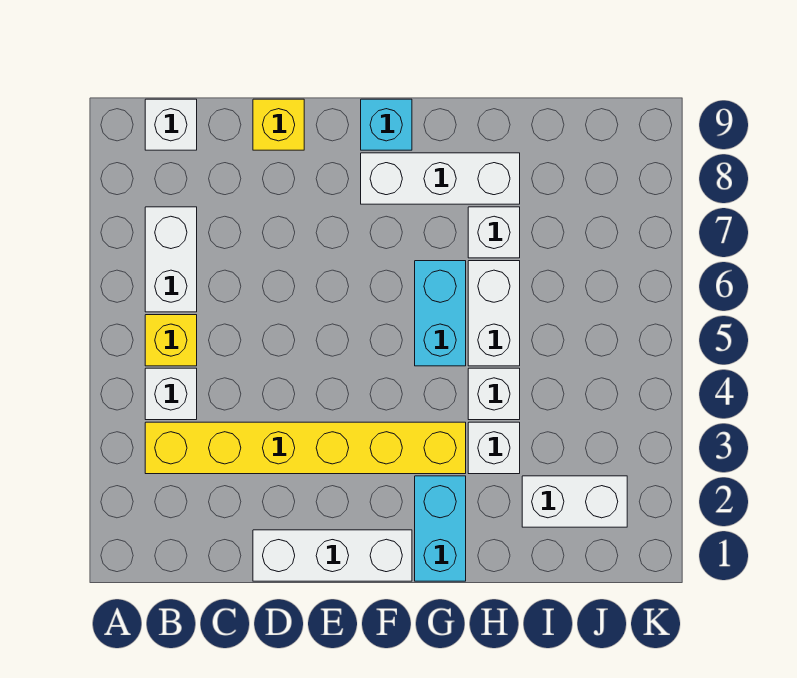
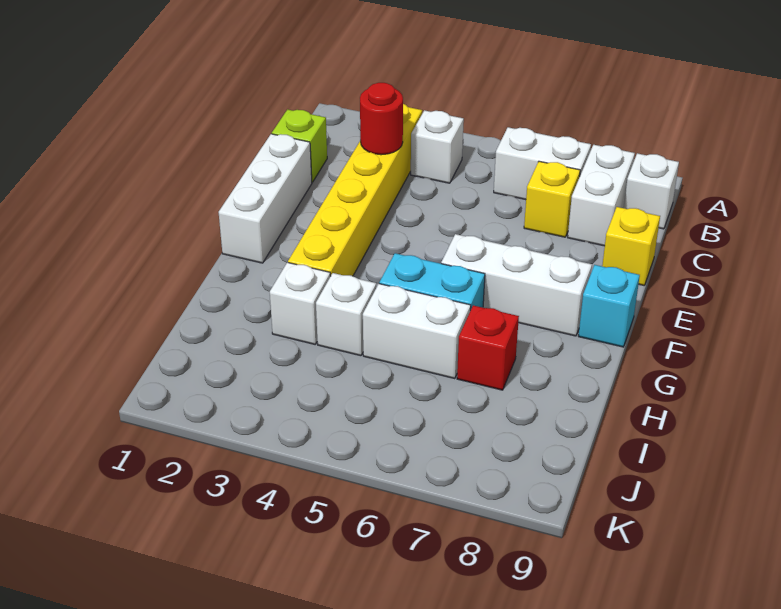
yellow 1x1 brick [145,315,197,366] -> yellow 1x1 brick moved to [524,161,580,237]
none -> lime 1x1 brick [272,109,327,182]
none -> red 1x1 round brick [360,83,403,155]
white 1x3 brick [361,153,520,204] -> white 1x3 brick turned to [441,234,592,336]
cyan 1x2 brick [415,476,466,581] -> none
white 1x1 brick [468,207,520,258] -> red 1x1 brick [457,305,519,390]
white 1x2 brick [522,476,627,527] -> white 1x2 brick moved to [568,145,635,246]

